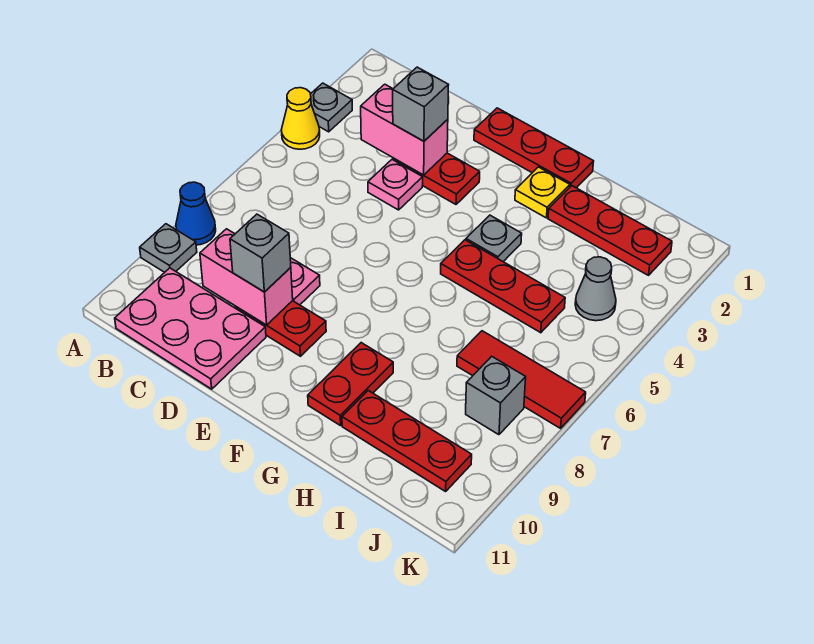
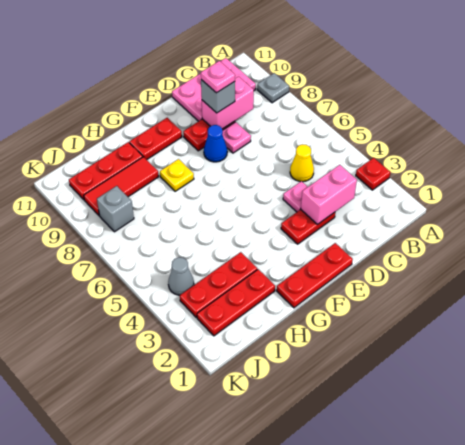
grey 1x1 plate [311,83,352,132] -> red 1x1 plate [356,158,390,190]
yellow 1x1 cone [281,88,320,149] -> yellow 1x1 cone moved to [290,144,314,182]
blue 1x1 cone [176,182,216,245] -> blue 1x1 cone moved to [204,125,227,162]
grey 1x1 brick [393,67,448,141] -> none
none -> pink 1x1 plate [201,61,235,93]
yellow 1x1 plate [515,167,570,218] -> yellow 1x1 plate moved to [160,159,194,191]
grey 1x1 plate [466,215,522,262] -> none
red 1x3 plate [441,240,565,333] -> red 1x3 plate moved to [180,252,257,318]
red 1x2 plate [308,343,393,426] -> red 1x2 plate turned to [129,118,182,160]
red 1x3 tile [457,331,586,428] -> red 1x3 tile moved to [84,157,159,216]

